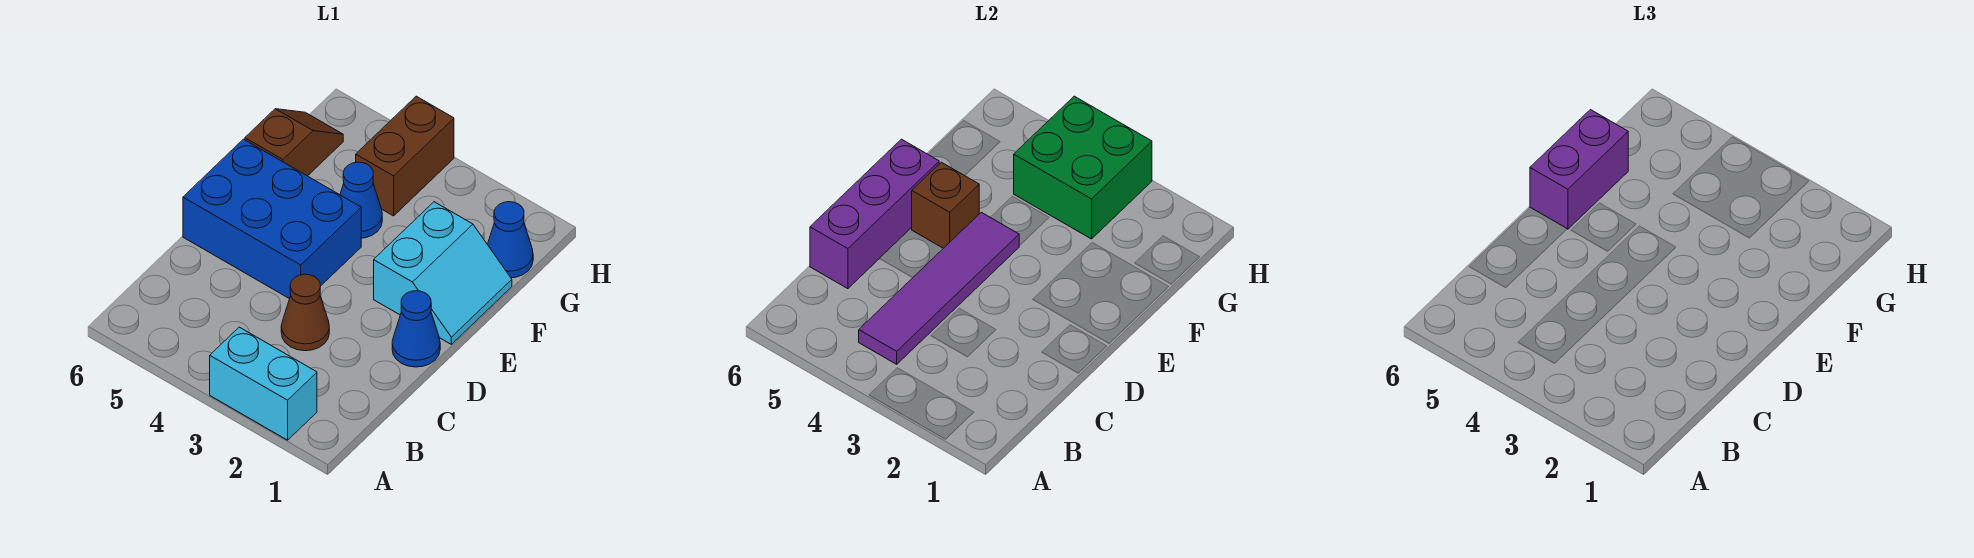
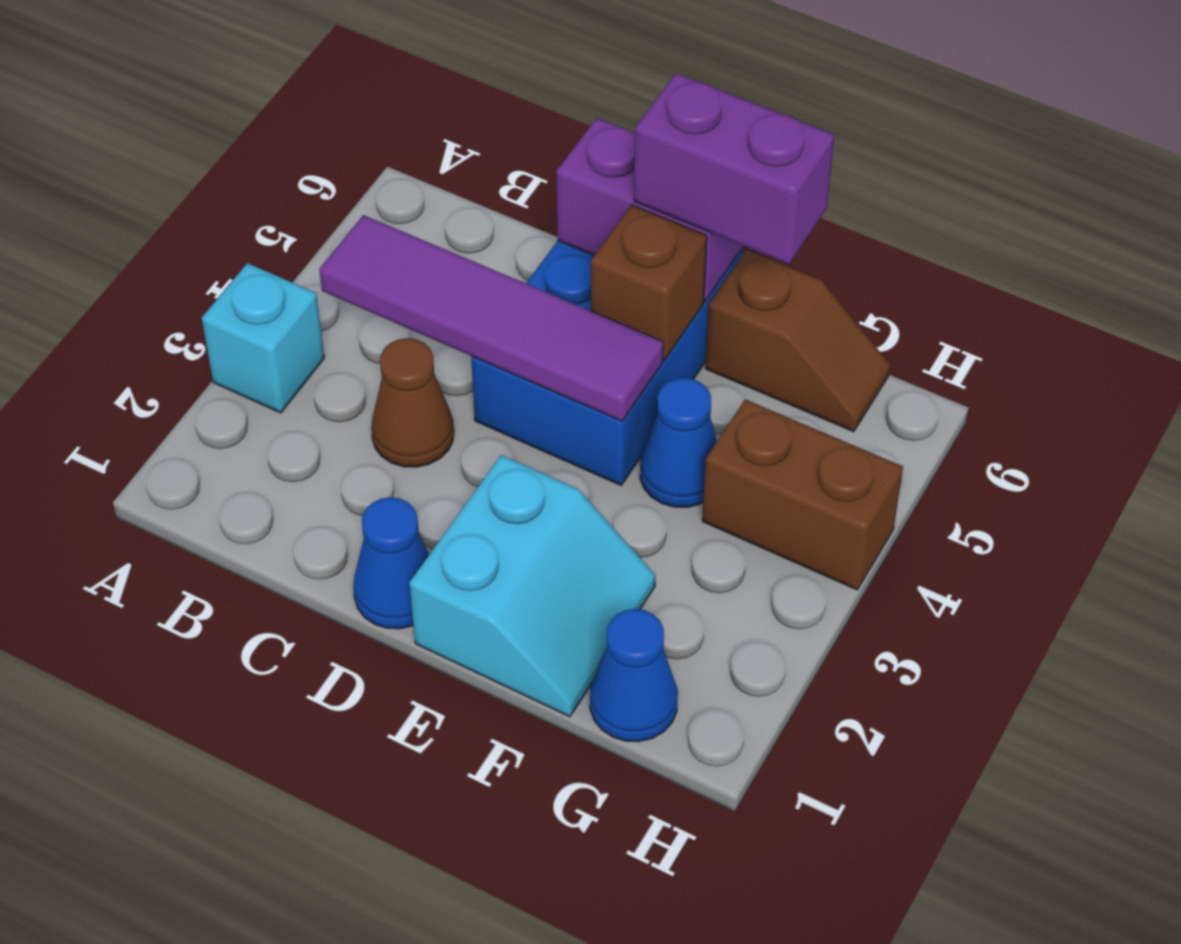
cyan 1x2 brick [210,327,317,440] -> cyan 1x1 brick [202,263,324,413]
purple 1x3 brick [810,139,939,289] -> purple 1x2 brick [557,118,743,301]
cyan 2x2 slope [374,202,512,344] -> cyan 2x2 slope turned to [410,455,656,717]
green 2x2 brick [1014,96,1152,239] -> none

